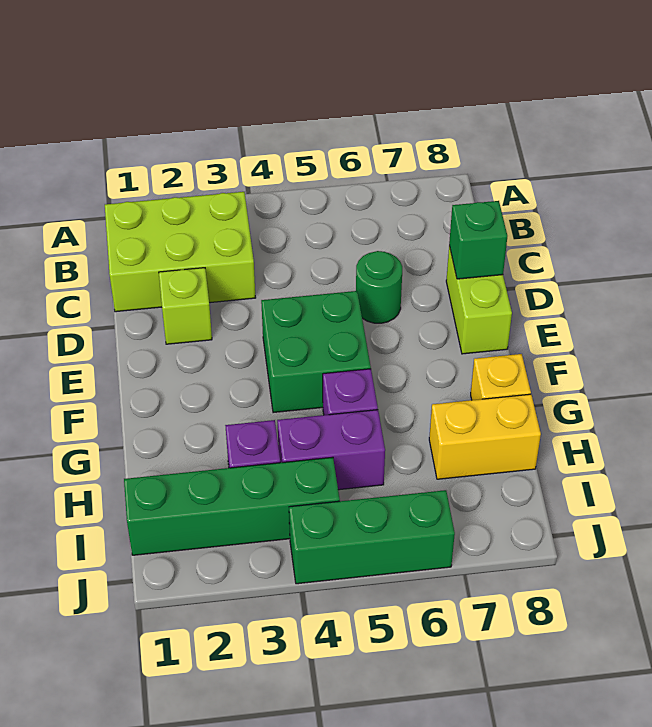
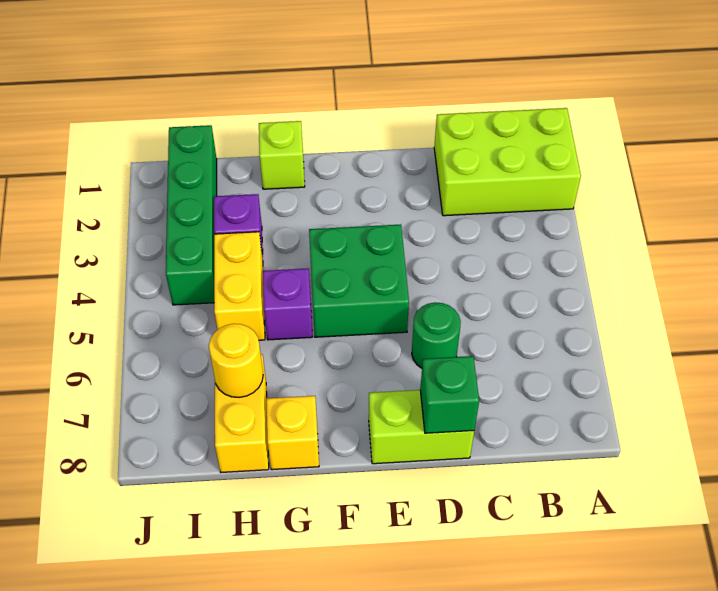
lime 2x3 brick [105,192,256,312] -> lime 2x3 brick turned to [434,108,581,216]
lime 1x1 brick [159,268,212,344] -> lime 1x1 brick moved to [259,121,305,189]
purple 1x2 brick [277,410,385,490] -> yellow 1x2 brick [214,232,265,340]
none -> yellow 1x1 round brick [209,324,263,397]
green 1x3 brick [289,490,455,584] -> none

